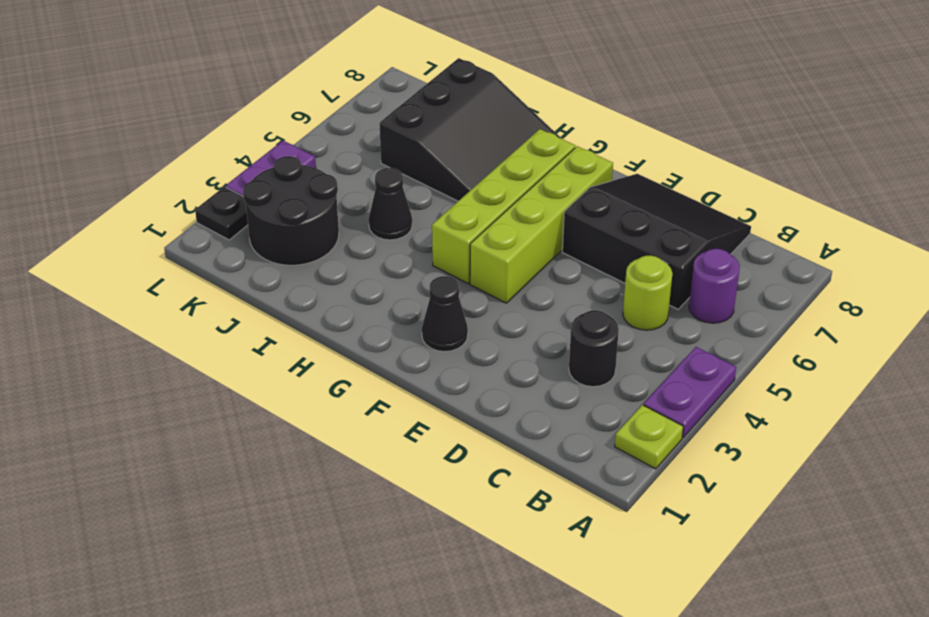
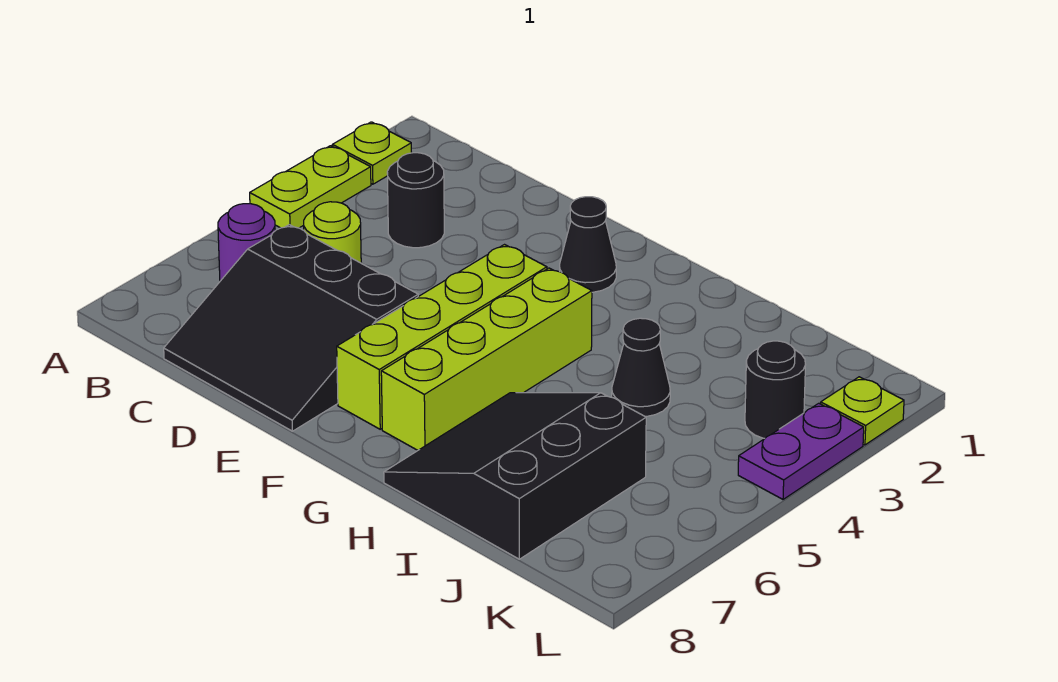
purple 1x2 plate [644,347,736,438] -> lime 1x2 plate [250,146,371,228]
black 2x2 round brick [243,156,339,265] -> black 1x1 round brick [745,341,806,438]
black 1x1 plate [195,187,248,240] -> lime 1x1 plate [821,377,904,445]

